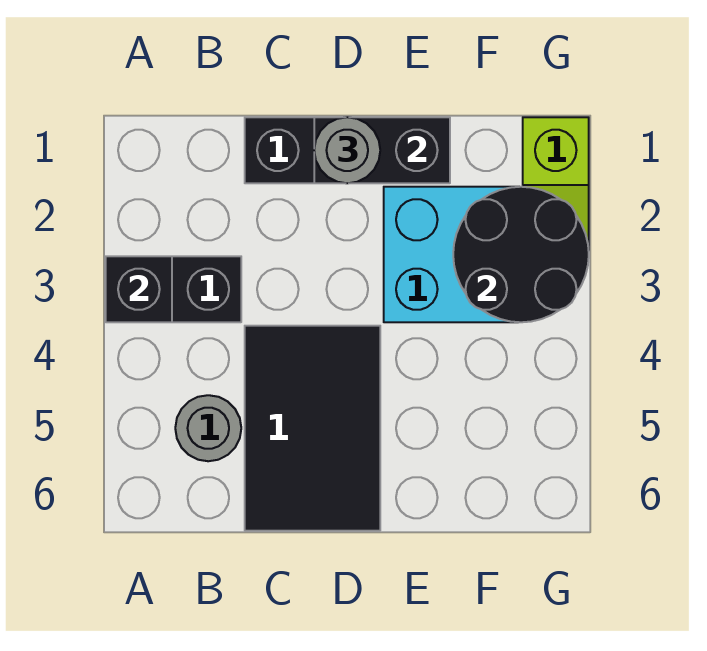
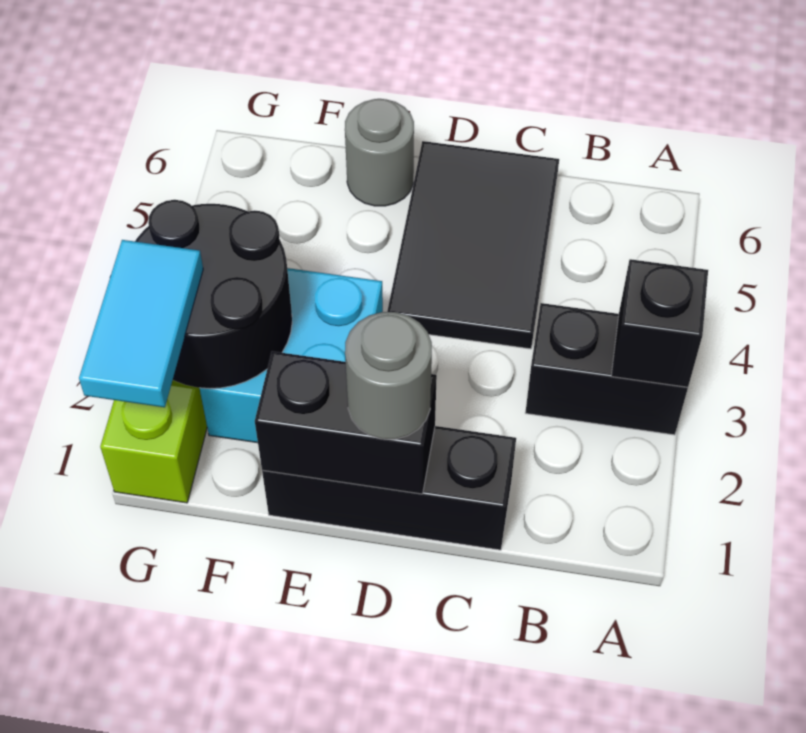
grey 1x1 round brick [175,395,241,461] -> grey 1x1 round brick moved to [345,99,414,206]
none -> cyan 1x2 tile [79,240,203,407]

